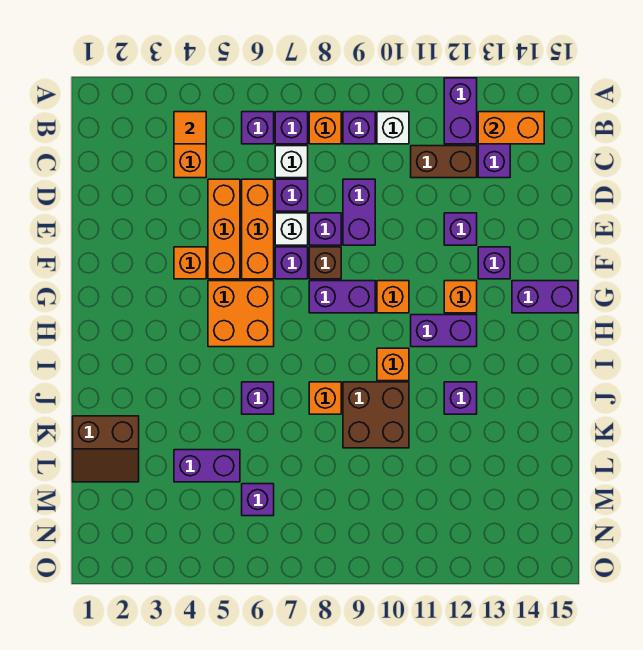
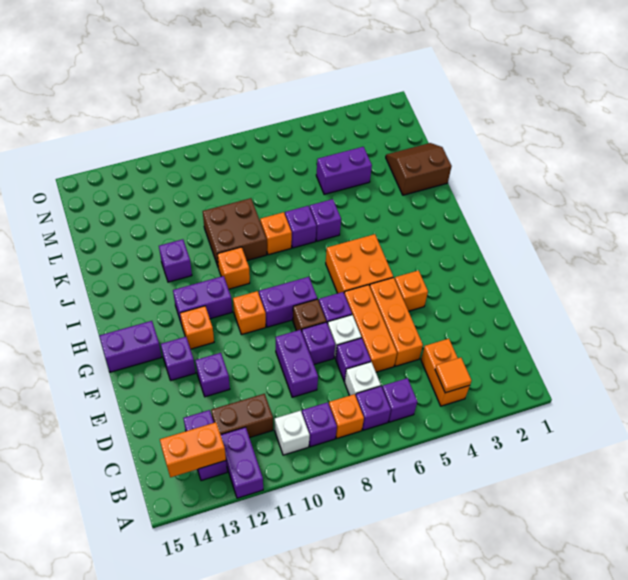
purple 1x1 brick [242,484,274,516] -> purple 1x1 brick moved to [285,206,317,248]

